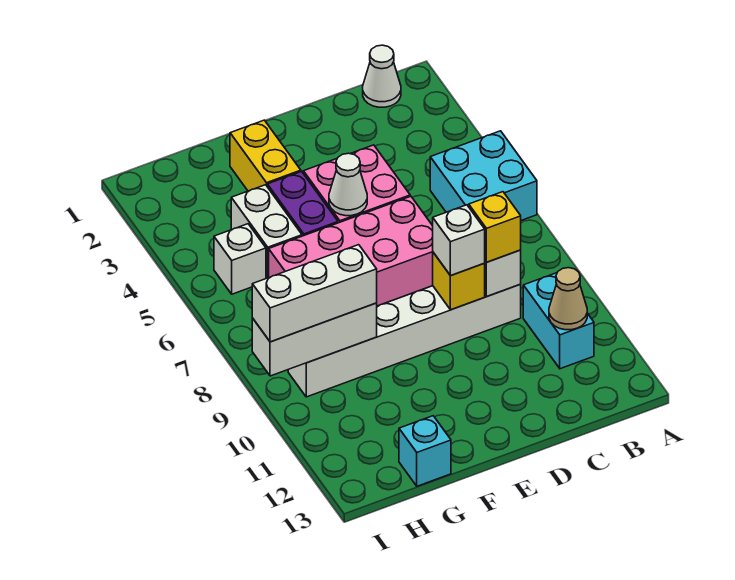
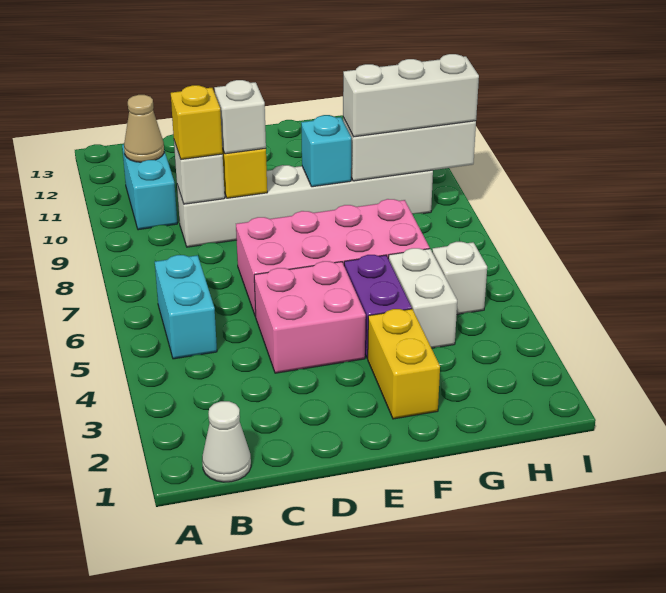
cyan 2x2 brick [430,131,537,220] -> cyan 1x2 brick [155,255,217,359]
white 1x1 cone [329,153,367,216] -> none
cyan 1x1 brick [399,416,451,486] -> cyan 1x1 brick moved to [301,115,351,187]

